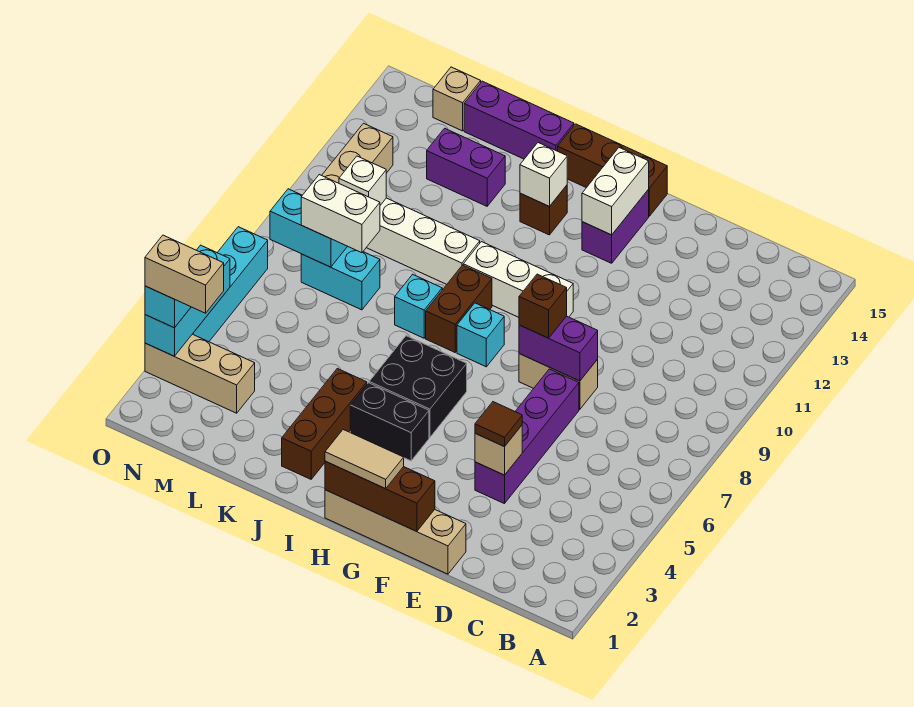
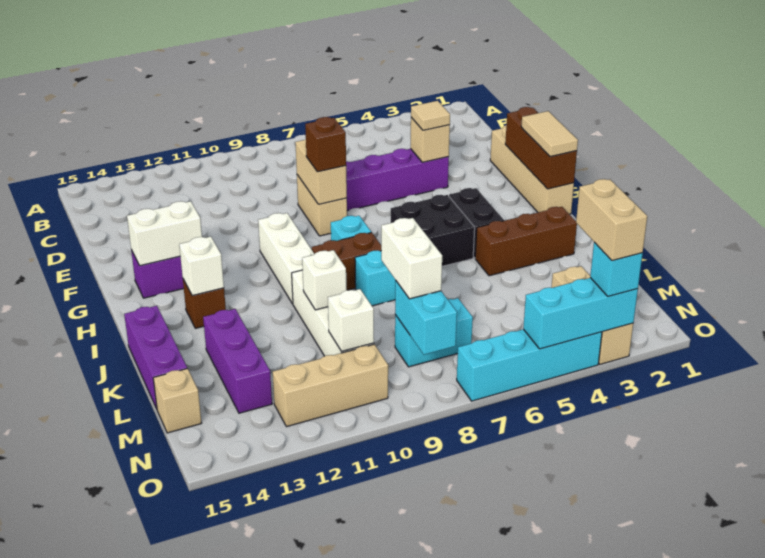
brown 1x1 tile [475,402,522,447] -> tan 1x1 tile [411,101,450,130]
purple 1x2 brick [519,316,598,381] -> tan 1x2 brick [295,139,347,204]
brown 1x3 brick [558,124,667,216] -> none
none -> white 1x1 brick [302,250,346,310]
purple 1x2 brick [427,128,505,206] -> purple 1x3 brick [203,309,272,413]
cyan 1x2 brick [301,246,380,310] -> cyan 1x2 brick turned to [395,298,473,367]

